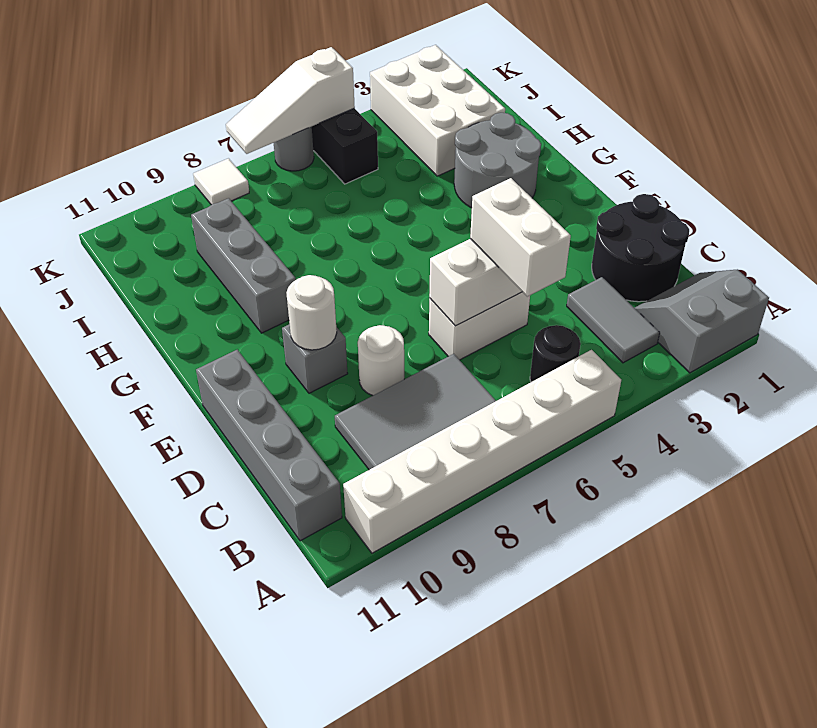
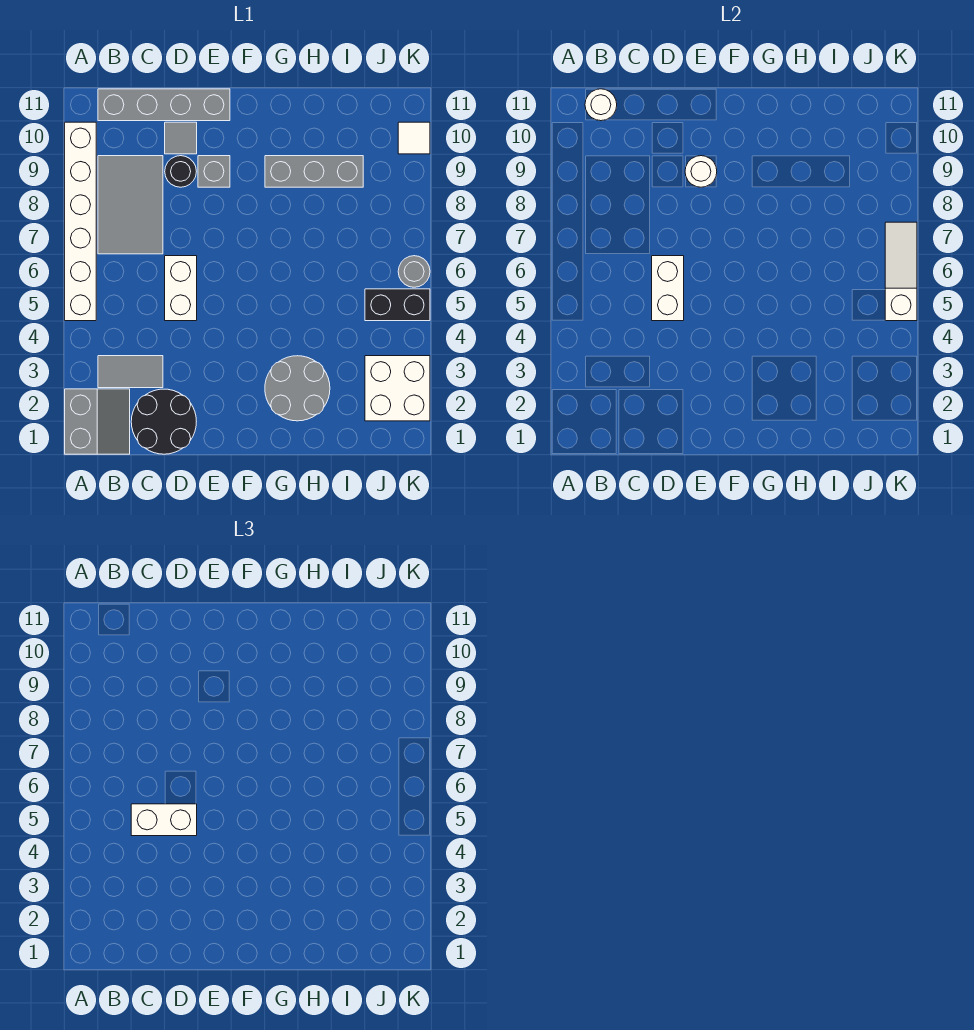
black 1x1 round brick [530,325,581,382] -> black 1x1 round brick moved to [165,156,196,187]
white 1x1 round brick [358,325,404,396] -> white 1x1 round brick moved to [585,89,617,121]
none -> grey 1x1 tile [165,122,197,154]
white 2x3 brick [370,45,505,176] -> white 2x2 brick [365,356,430,421]
white 1x1 tile [193,158,249,205] -> white 1x1 tile moved to [398,122,430,154]

